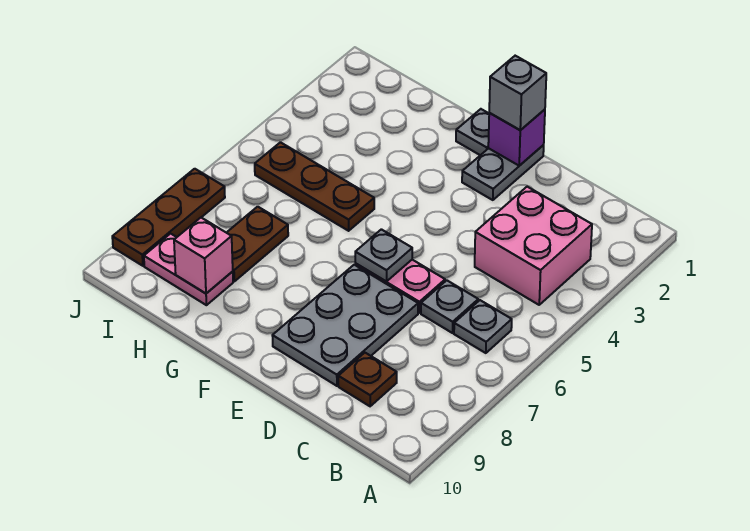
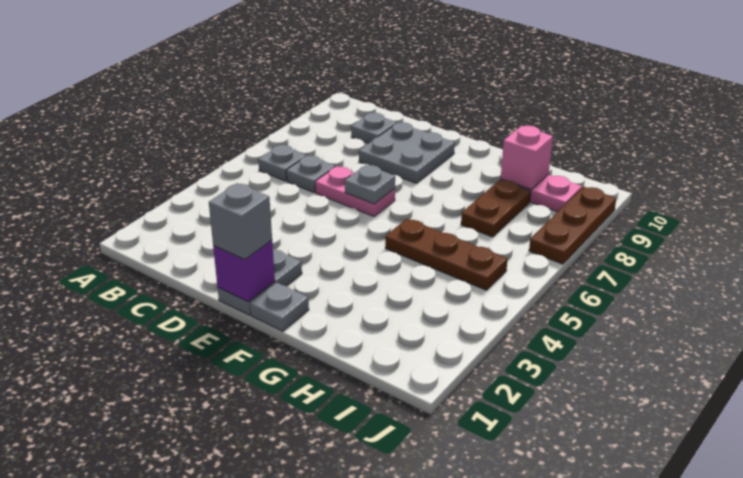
pink 2x2 brick [475,187,592,305] -> none
brown 1x1 plate [338,353,397,406] -> grey 1x1 plate [351,113,397,144]
grey 2x3 plate [272,265,418,386] -> grey 2x2 plate [359,122,455,183]

